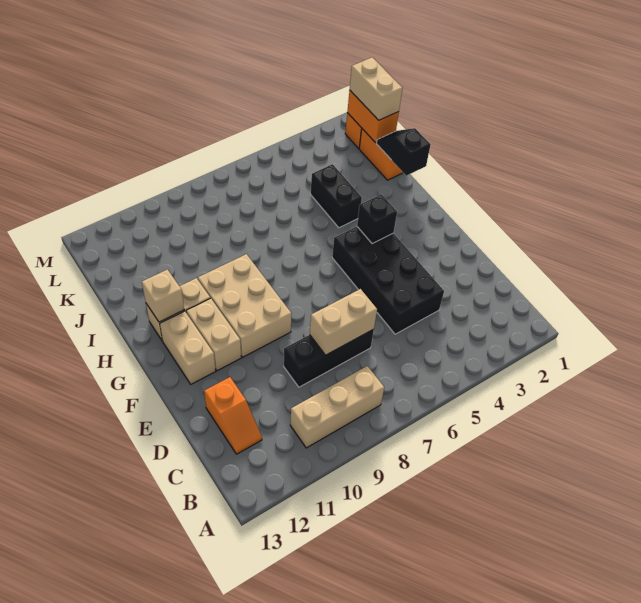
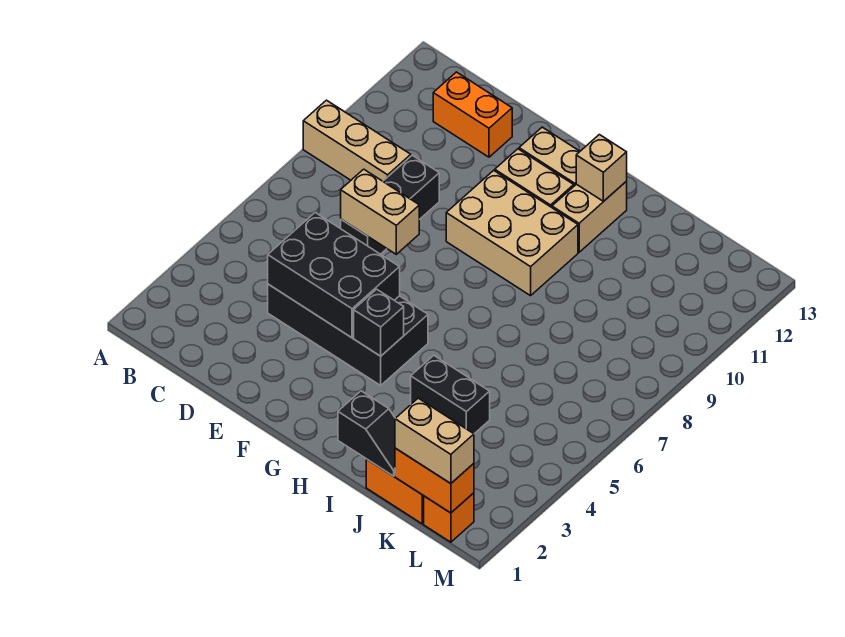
tan 1x3 brick [290,366,384,448] -> tan 1x3 brick turned to [303,100,411,181]
orange 1x2 slope [204,377,262,454] -> orange 1x2 brick [433,72,512,157]
none -> black 2x3 brick [268,213,400,338]
tan 1x2 brick [310,289,377,355] -> tan 1x2 brick turned to [341,169,419,254]

